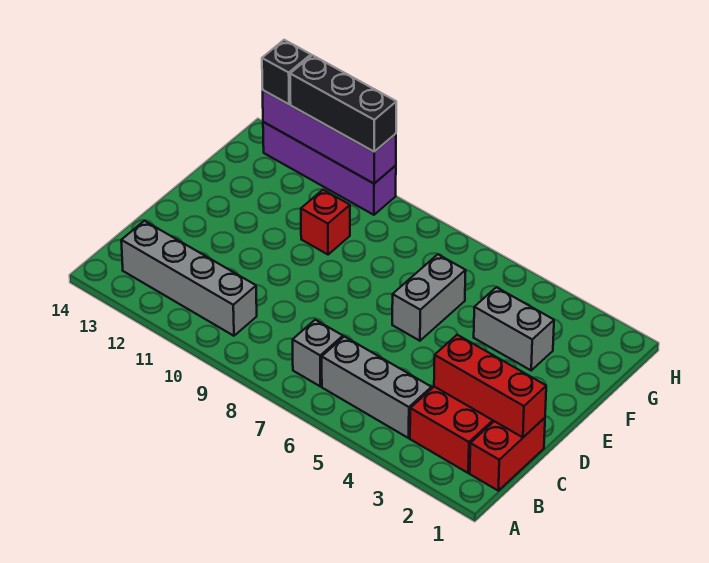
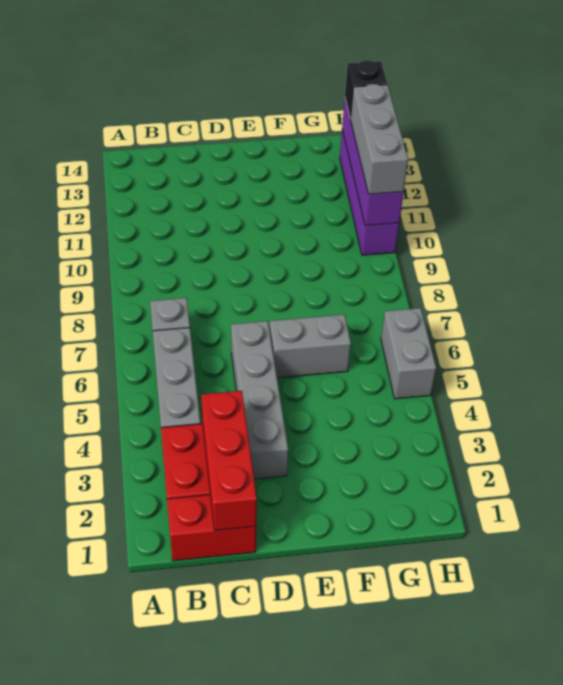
grey 1x4 brick [121,221,257,336] -> grey 1x4 brick moved to [231,321,288,479]
grey 1x2 brick [474,287,554,370] -> grey 1x2 brick moved to [381,308,436,399]
red 1x1 brick [301,190,350,255] -> none
black 1x3 brick [290,55,396,152] -> grey 1x3 brick [350,84,408,194]

